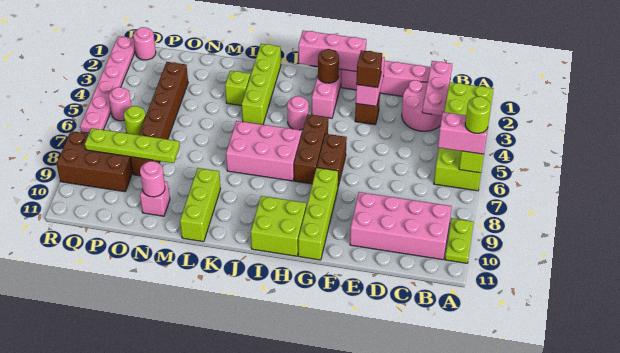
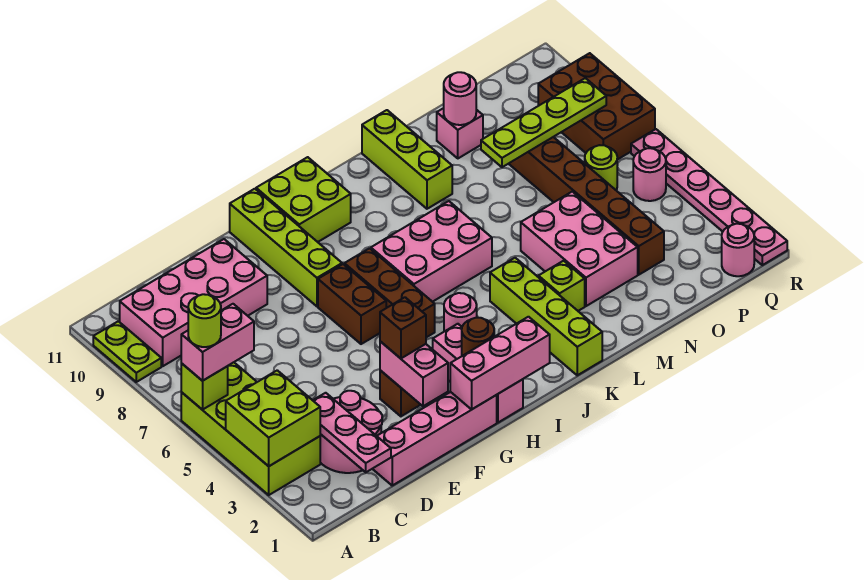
none -> pink 2x3 brick [521,192,638,306]
brown 2x3 brick [57,131,133,192] -> brown 2x3 brick turned to [538,53,655,160]

